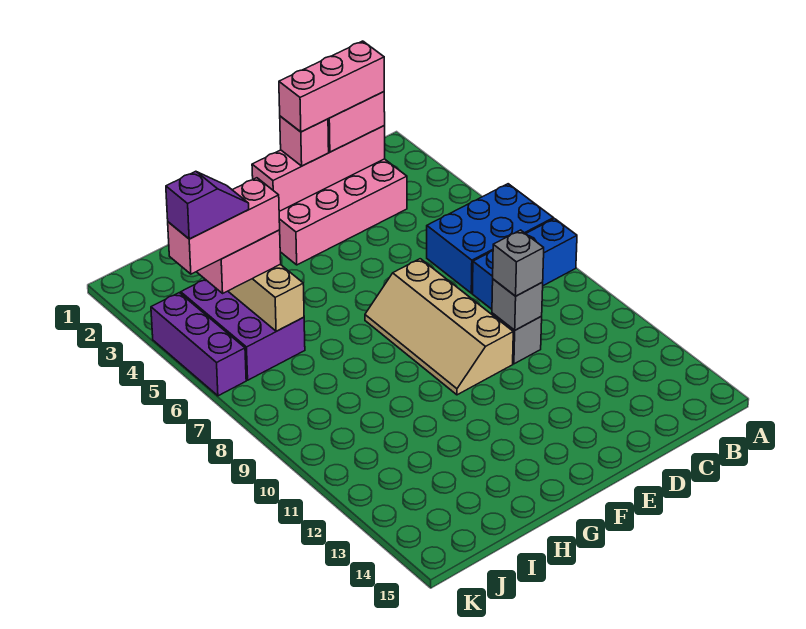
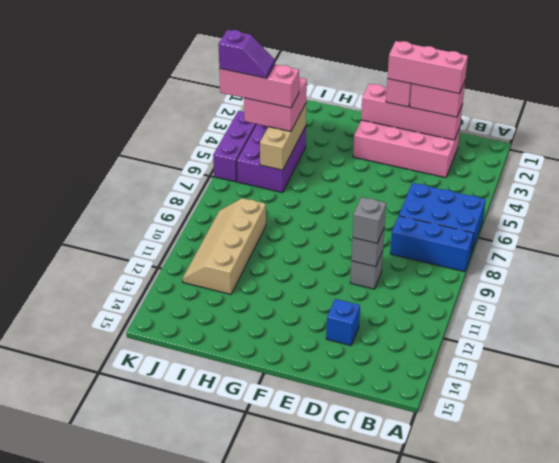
none -> blue 1x1 brick [326,299,360,345]
tan 2x4 slope [365,259,513,395] -> tan 2x4 slope moved to [182,198,266,294]

